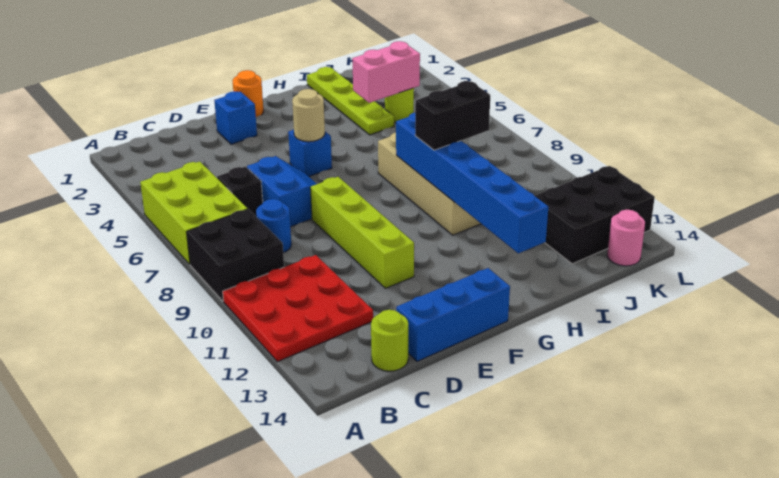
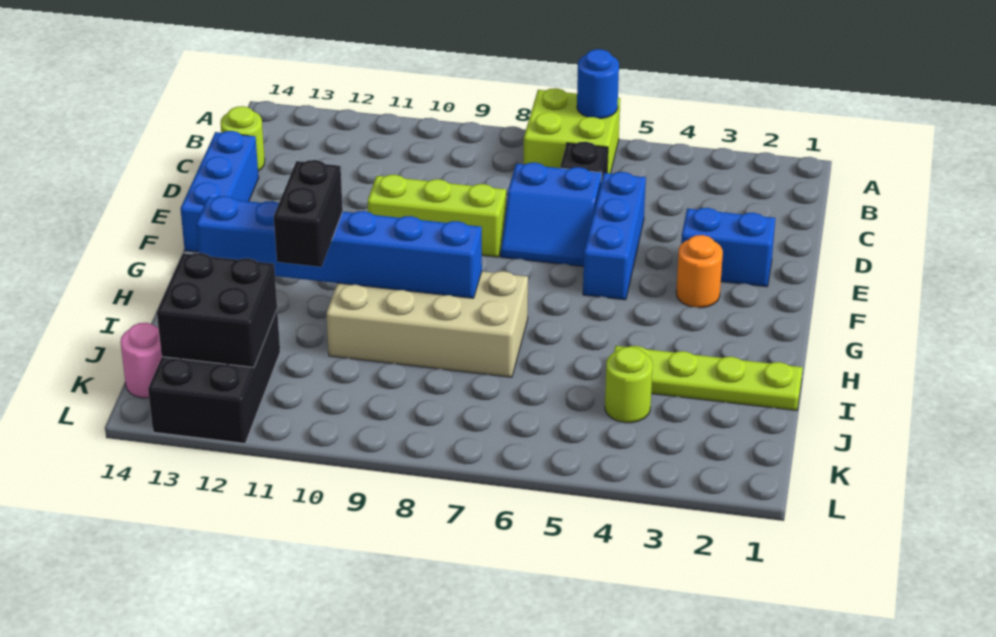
lime 2x3 brick [140,162,248,264] -> lime 2x2 brick [524,88,620,173]
black 2x2 brick [187,209,284,301] -> black 2x2 brick moved to [157,253,277,367]
red 3x3 plate [223,255,373,362] -> none
blue 1x1 round brick [256,199,291,253] -> blue 1x1 round brick moved to [577,49,619,119]
blue 1x1 brick [214,91,257,144] -> blue 1x2 brick [681,208,775,287]
lime 1x4 brick [310,177,414,288] -> lime 1x3 brick [367,175,506,257]
orange 1x1 round brick [233,70,264,117] -> orange 1x1 round brick moved to [676,235,723,308]
blue 1x1 brick [288,130,332,176] -> blue 1x3 brick [583,172,646,300]
tan 1x1 round brick [292,89,325,142] -> none
black 1x2 brick [415,81,490,150] -> black 1x2 brick moved to [274,160,343,267]
pink 1x2 brick [352,41,420,103] -> none

